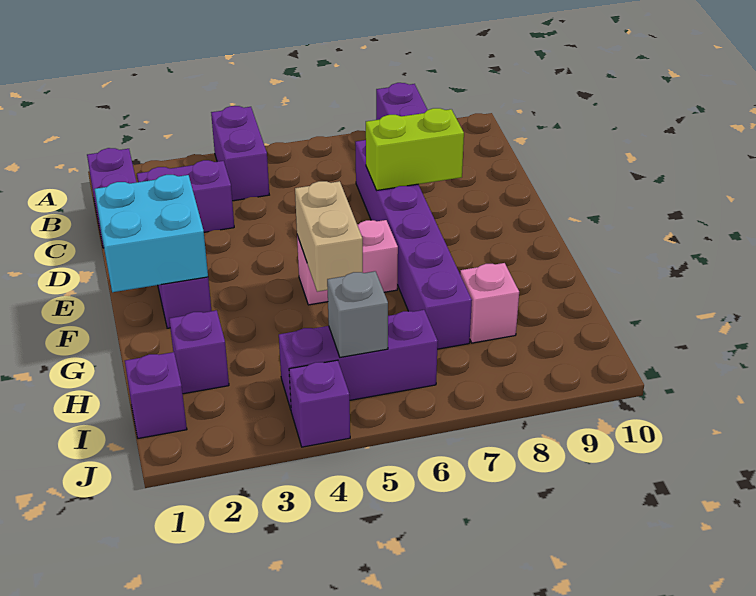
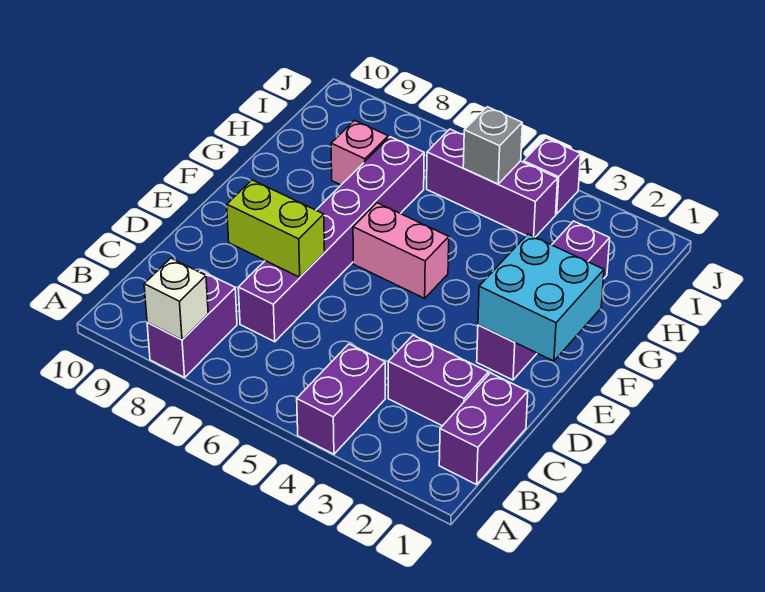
none -> white 1x1 brick [144,258,208,340]
tan 1x2 brick [295,181,363,292] -> none
purple 1x1 brick [125,352,187,438] -> none

